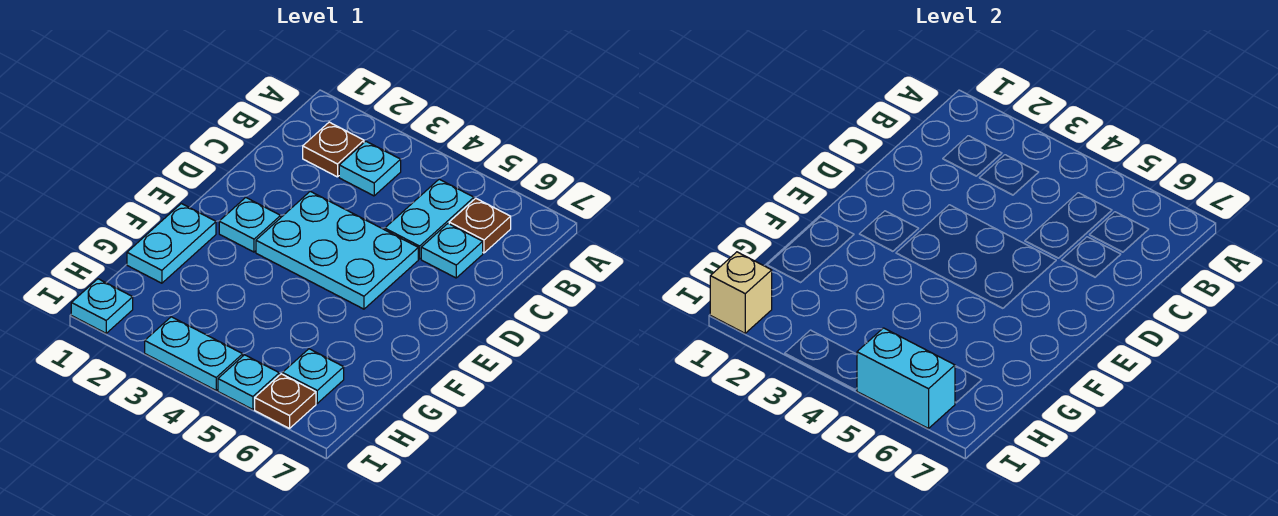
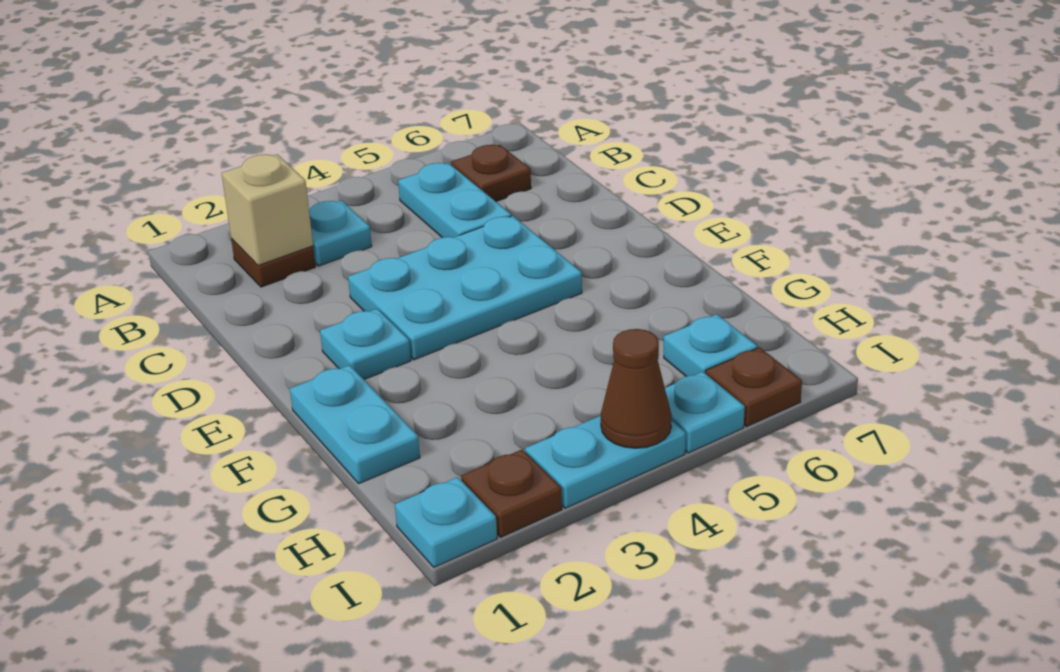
cyan 1x1 plate [421,224,483,278] -> none
tan 1x1 brick [710,252,772,333] -> tan 1x1 brick moved to [222,154,313,265]
none -> brown 1x1 plate [461,450,562,537]
none -> brown 1x1 cone [601,329,672,448]
cyan 1x2 brick [857,328,955,429] -> none

